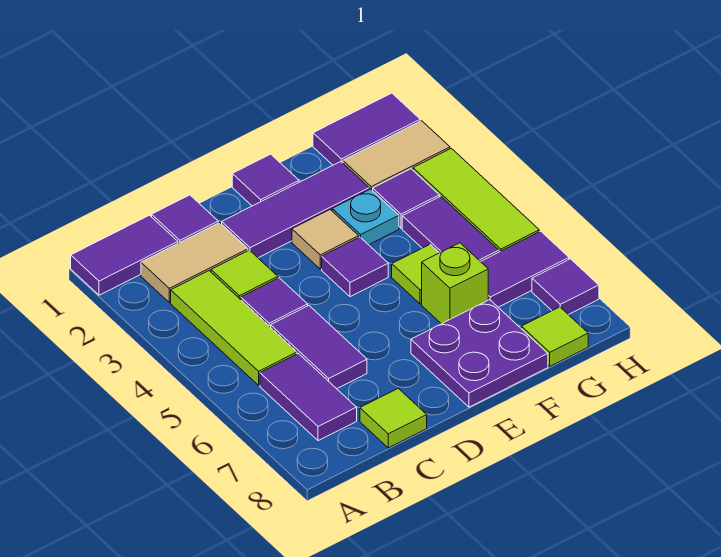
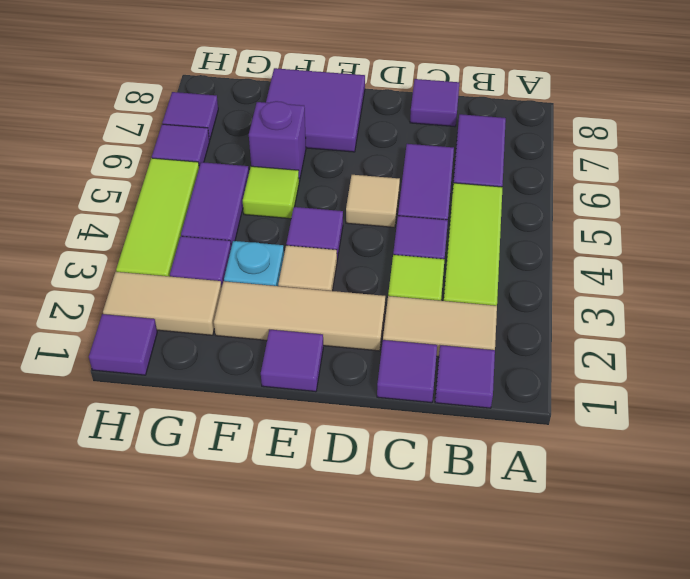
purple 1x2 tile [71,215,178,295] -> purple 1x1 tile [435,345,495,408]
lime 1x1 tile [360,388,427,448] -> purple 1x1 tile [410,79,459,127]
purple 1x3 tile [222,162,369,258] -> tan 1x3 tile [214,281,385,351]
none -> tan 1x1 tile [346,175,400,227]
purple 2x2 plate [411,300,548,407] -> purple 2x2 tile [266,68,365,152]
lime 1x1 brick [422,243,488,324] -> purple 1x1 brick [249,101,306,182]
purple 1x2 tile [313,93,420,165] -> purple 1x1 tile [89,314,157,375]
purple 1x2 tile [481,231,569,307] -> purple 1x1 tile [152,124,209,167]
lime 1x1 tile [521,307,588,366] -> none

